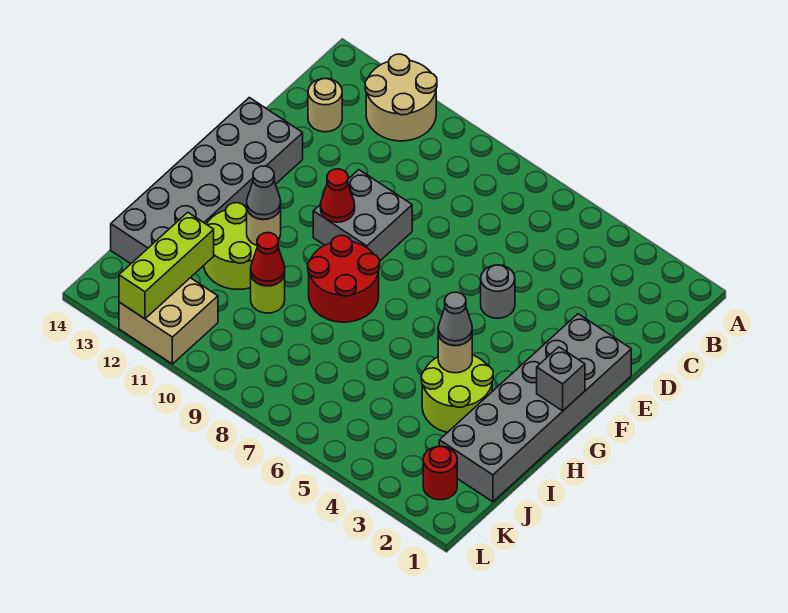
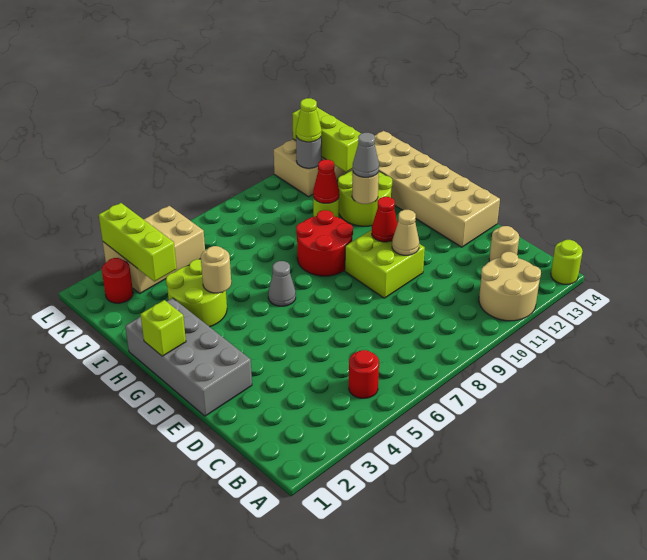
none -> lime 1x1 round brick [551,240,583,284]
none -> red 1x1 round brick [349,350,379,398]
grey 2x6 brick [439,314,631,502] -> grey 2x4 brick [125,298,252,416]
grey 1x1 round brick [481,265,515,318] -> grey 1x1 round brick moved to [296,134,322,168]
grey 2x2 brick [313,170,412,261] -> lime 2x2 brick [345,230,425,298]
none -> tan 1x1 cone [392,210,419,255]
grey 2x6 brick [111,98,303,264] -> tan 2x6 brick [347,131,500,247]
grey 1x1 brick [537,347,585,411] -> lime 1x1 brick [140,300,186,356]
grey 1x1 cone [438,292,472,346] -> grey 1x1 cone moved to [268,261,296,306]
none -> lime 1x3 brick [99,203,177,282]
none -> tan 2x3 brick [103,206,205,293]
none -> lime 1x1 cone [296,98,322,142]

